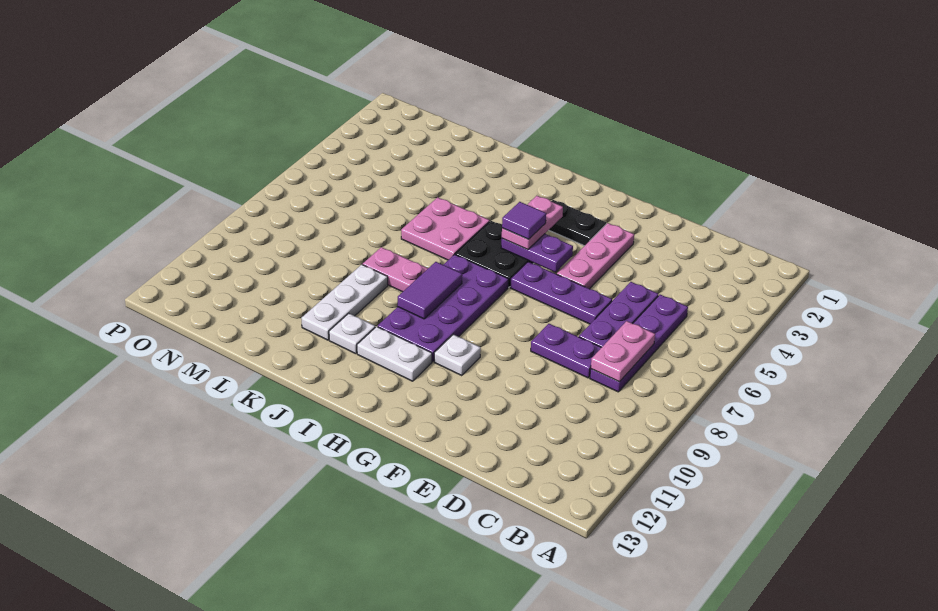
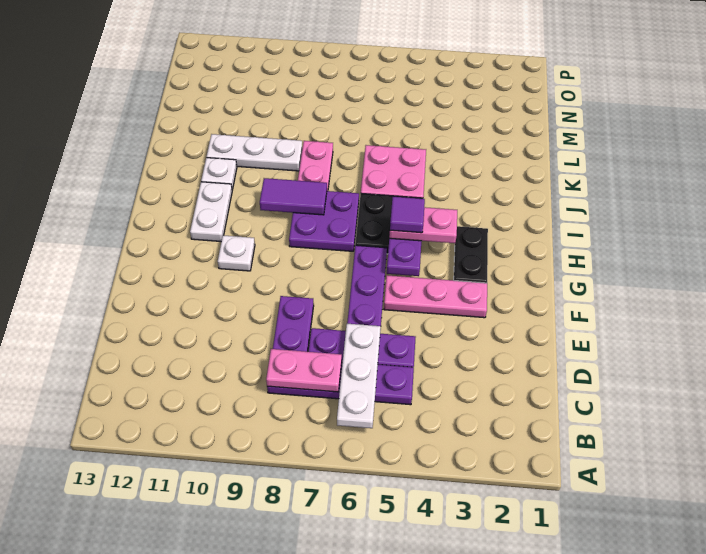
none -> white 1x3 plate [337,324,381,428]
purple 2x4 plate [378,255,509,362] -> purple 2x2 plate [289,191,359,251]

